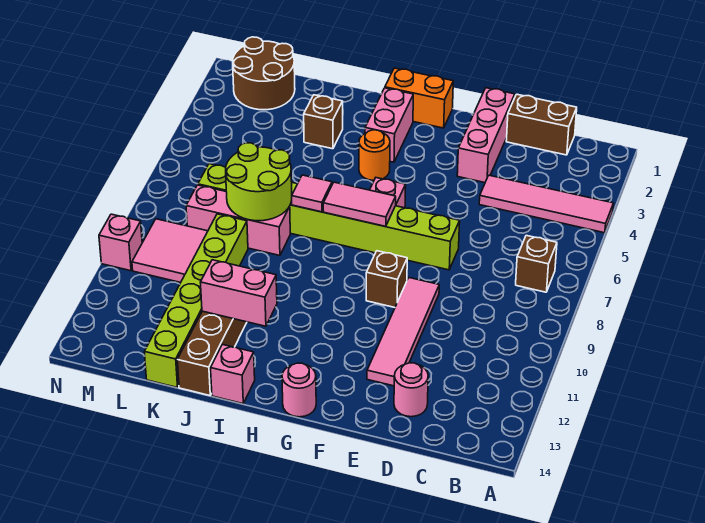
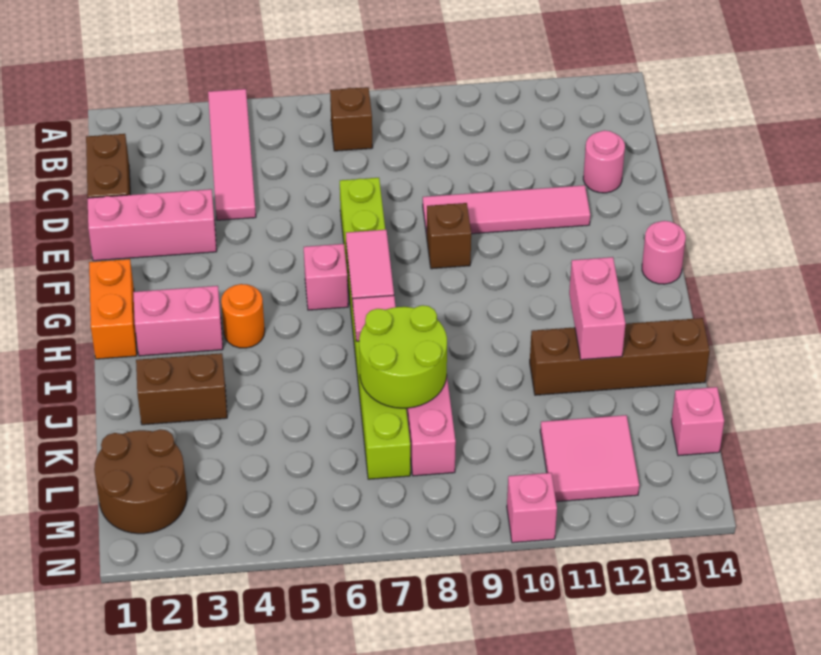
pink 1x1 brick [211,344,255,404] -> pink 1x1 brick moved to [671,387,724,456]
brown 1x1 brick [304,95,343,149] -> brown 1x2 brick [136,353,227,425]
lime 1x6 brick [144,214,248,388] -> none
pink 2x2 tile [132,219,208,283] -> pink 2x2 tile moved to [540,415,639,502]

